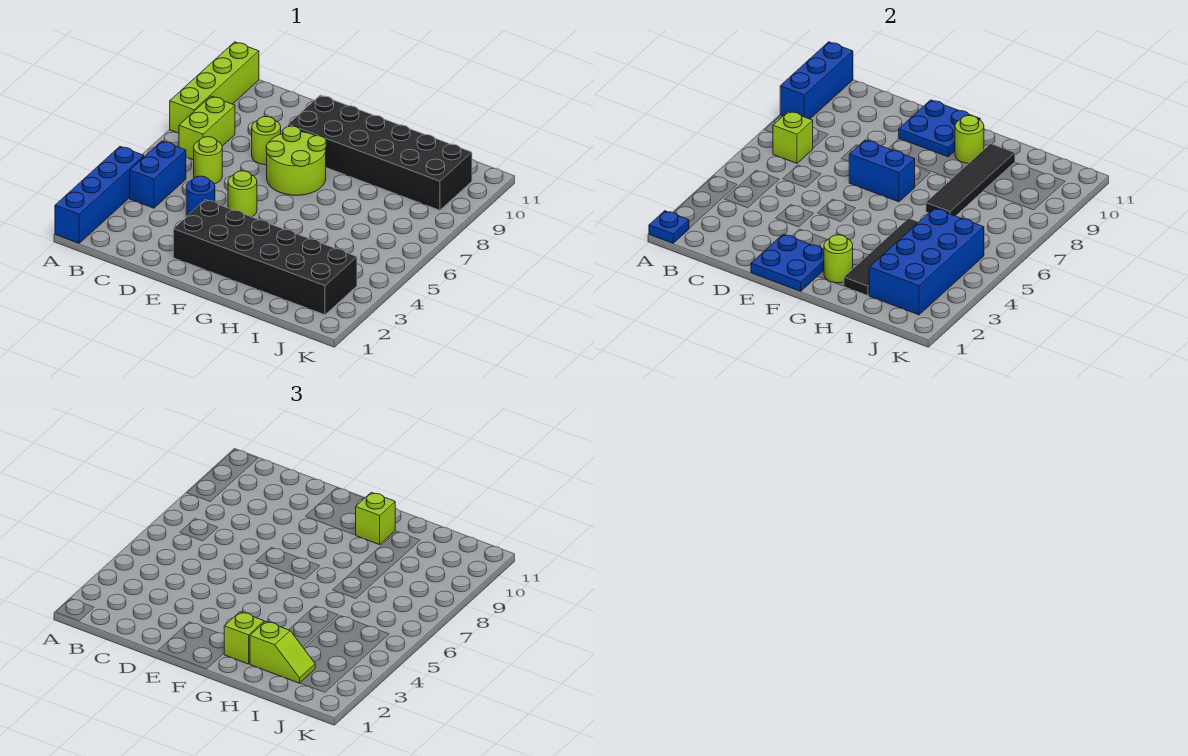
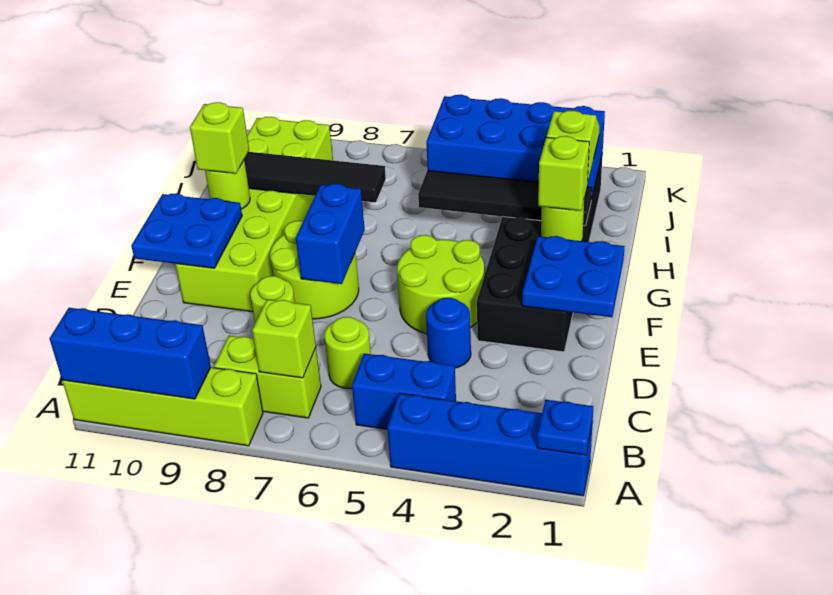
lime 1x1 round brick [228,171,257,217] -> lime 2x2 round brick [397,235,484,334]
black 2x6 brick [288,95,472,210] -> lime 2x6 brick [175,117,333,312]

